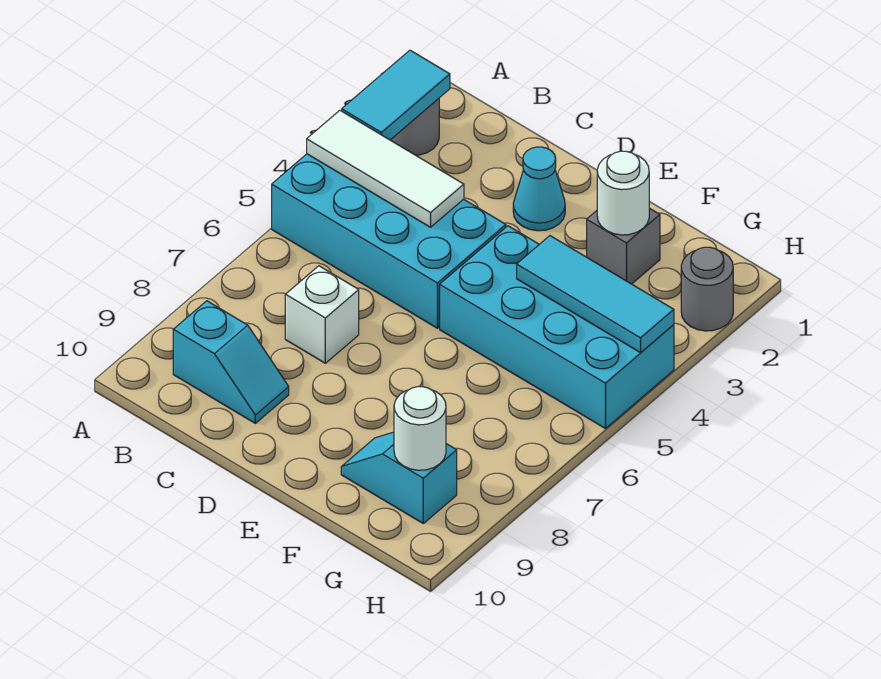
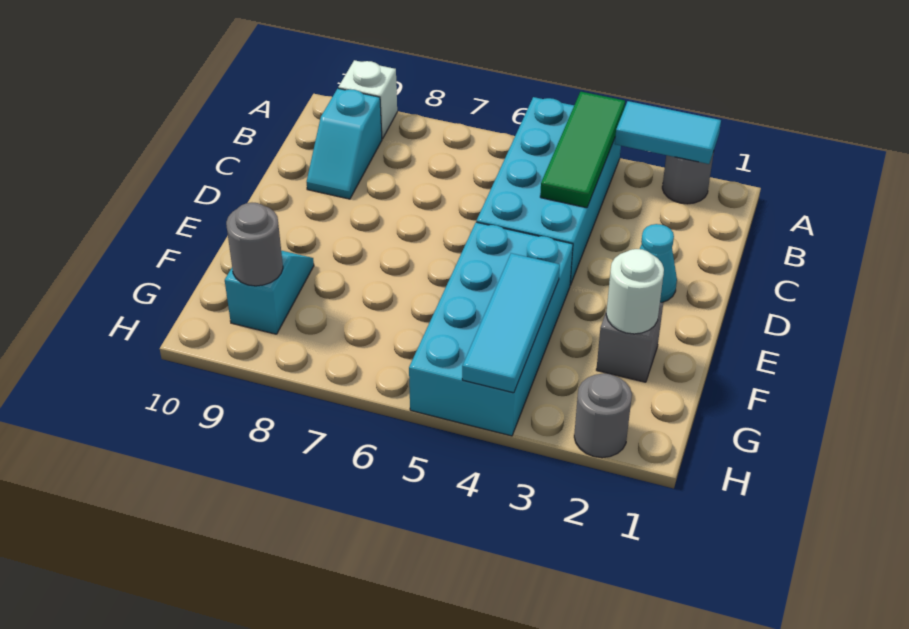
white 1x3 tile [307,111,464,227] -> green 1x3 tile [540,92,625,208]
white 1x1 brick [285,266,359,363] -> white 1x1 brick moved to [338,60,397,139]
white 1x1 round brick [394,387,446,470] -> grey 1x1 round brick [226,203,283,286]

